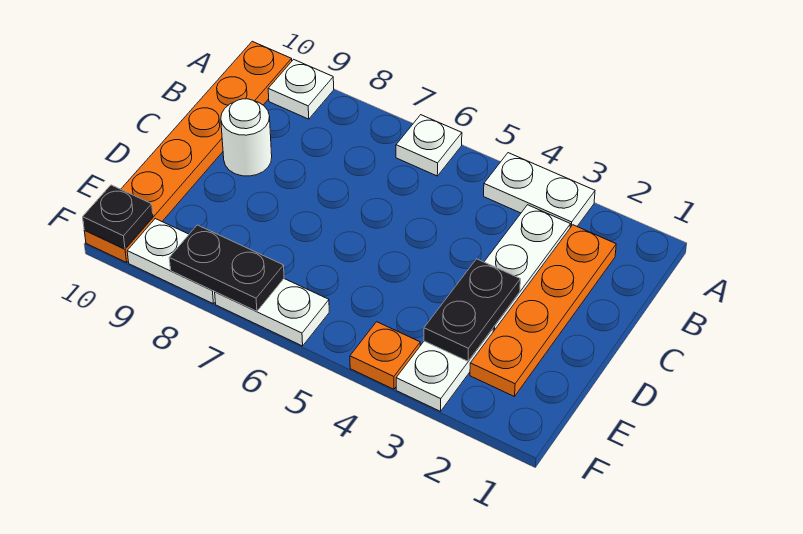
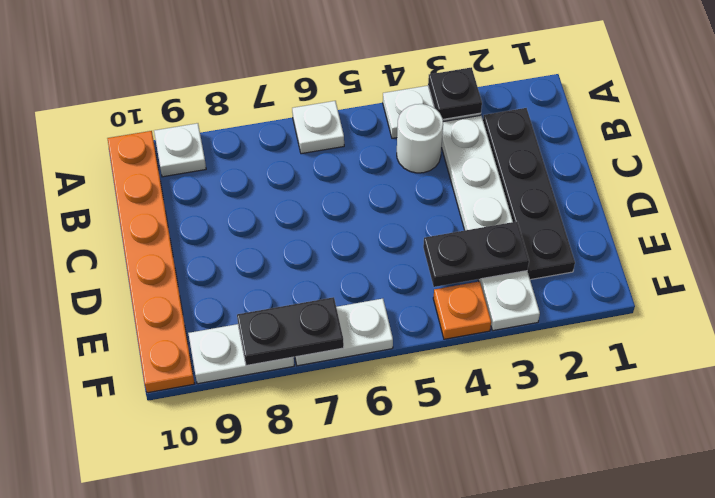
orange 1x4 plate [470,225,616,397] -> black 1x4 plate [483,108,575,280]
white 1x1 round brick [221,99,272,176] -> white 1x1 round brick moved to [397,104,443,173]
black 1x2 plate [424,259,520,361] -> black 1x2 plate turned to [423,222,529,287]
black 1x1 plate [83,185,153,249] -> black 1x1 plate moved to [428,67,482,119]

